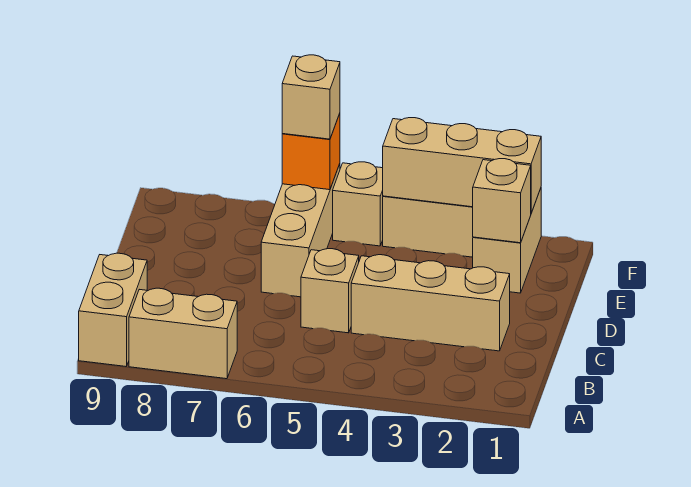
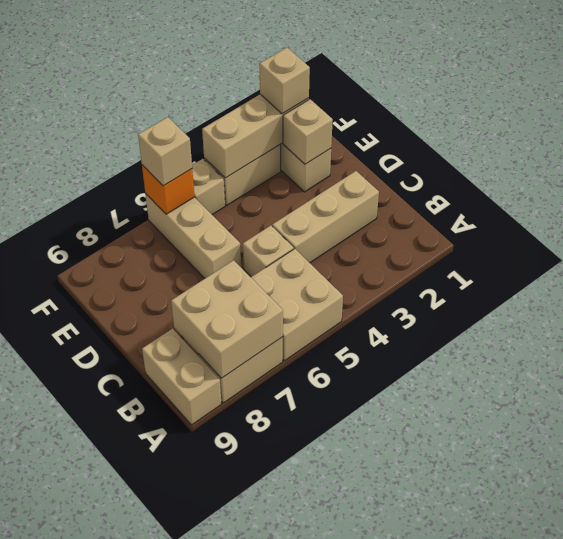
none -> tan 2x2 brick [251,249,343,361]
none -> tan 2x2 brick [171,260,283,378]
none -> tan 1x1 brick [260,48,310,114]

